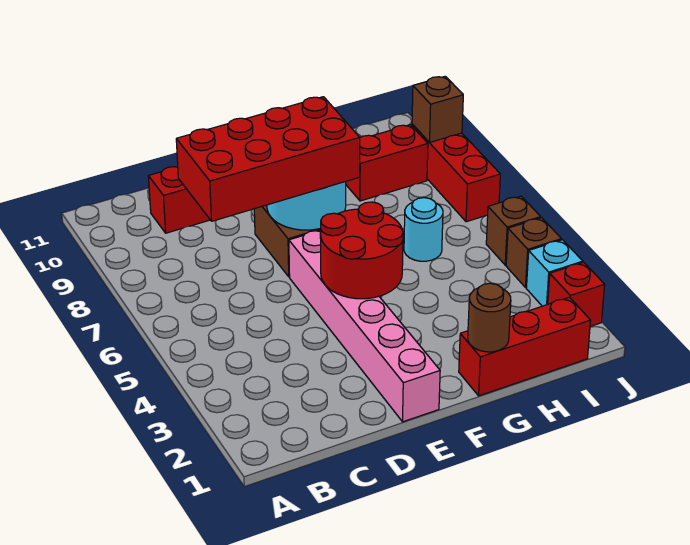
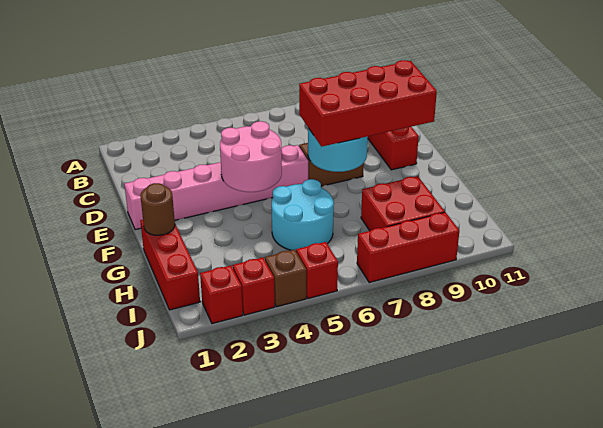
red 2x4 brick [176,97,360,221] -> red 2x4 brick turned to [299,60,437,147]
red 2x2 round brick [320,202,403,299] -> pink 2x2 round brick [220,121,282,192]
cyan 1x1 round brick [404,198,443,261] -> cyan 2x2 round brick [272,179,334,251]
red 1x2 brick [346,125,428,201] -> red 2x2 brick [361,176,445,231]
cyan 1x1 brick [526,240,583,306] -> red 1x1 brick [233,258,275,315]
brown 1x1 brick [486,196,541,265] -> red 1x1 brick [296,242,338,298]
brown 1x1 brick [412,76,463,142] -> none

